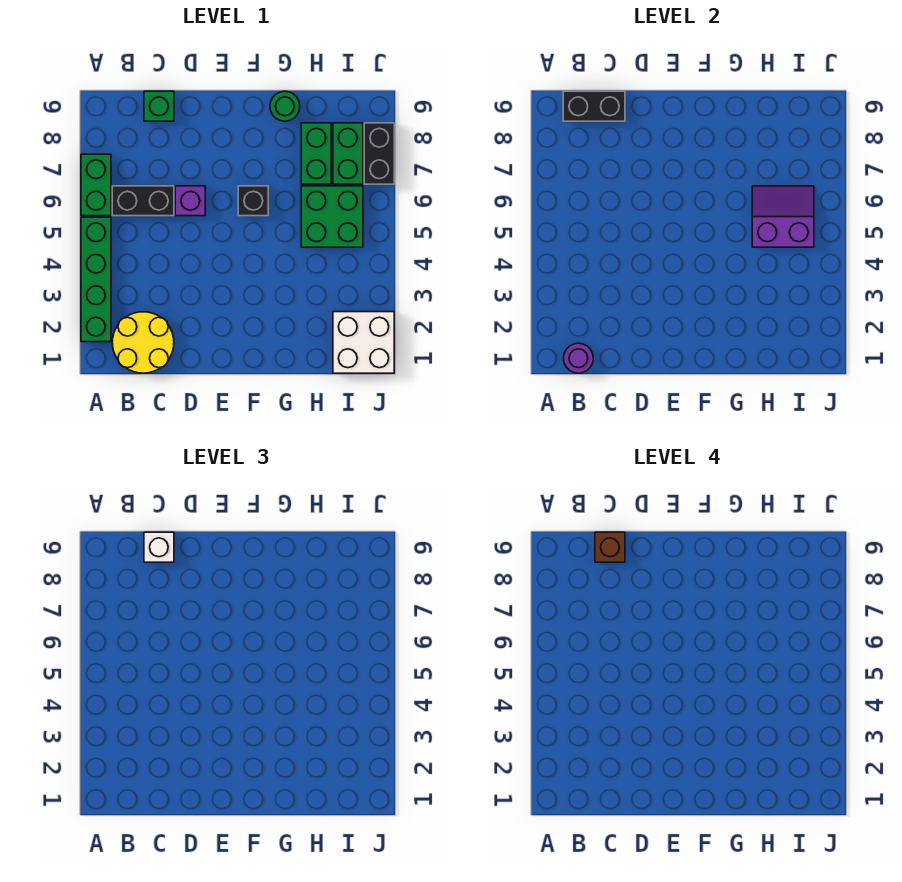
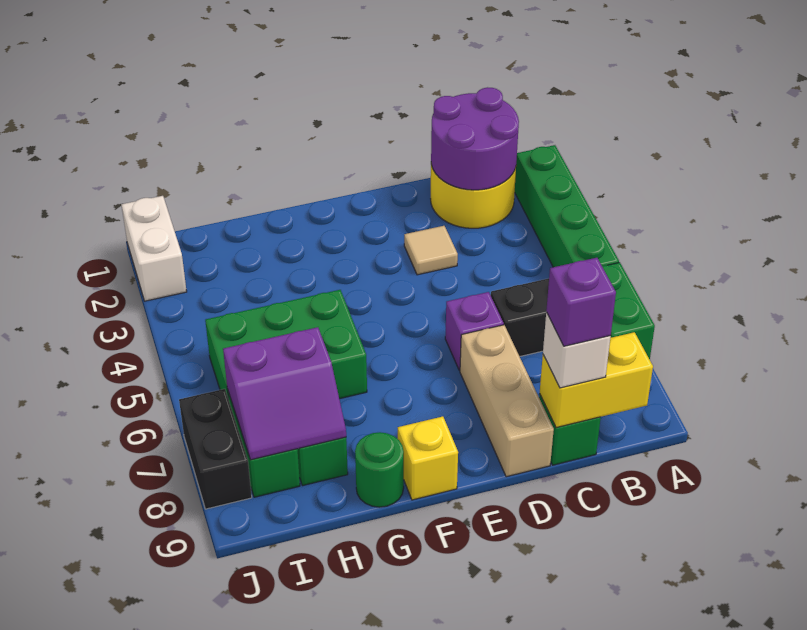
purple 1x1 round brick [563,343,593,373] -> purple 2x2 round brick [431,87,519,190]
black 1x2 brick [563,91,625,121] -> yellow 1x2 brick [540,332,653,428]
brown 1x1 brick [595,532,625,562] -> purple 1x1 brick [546,258,616,346]
none -> tan 1x1 tile [404,226,458,275]
none -> tan 1x3 brick [460,325,554,477]
black 1x1 brick [238,186,268,216] -> none
none -> yellow 1x1 brick [398,416,458,500]
green 2x2 brick [301,186,363,247] -> green 2x3 brick [205,290,367,399]
purple 2x2 slope [752,186,814,247] -> purple 2x2 slope moved to [223,327,346,460]
white 2x2 brick [333,312,394,373] -> white 1x2 brick [121,196,187,301]

